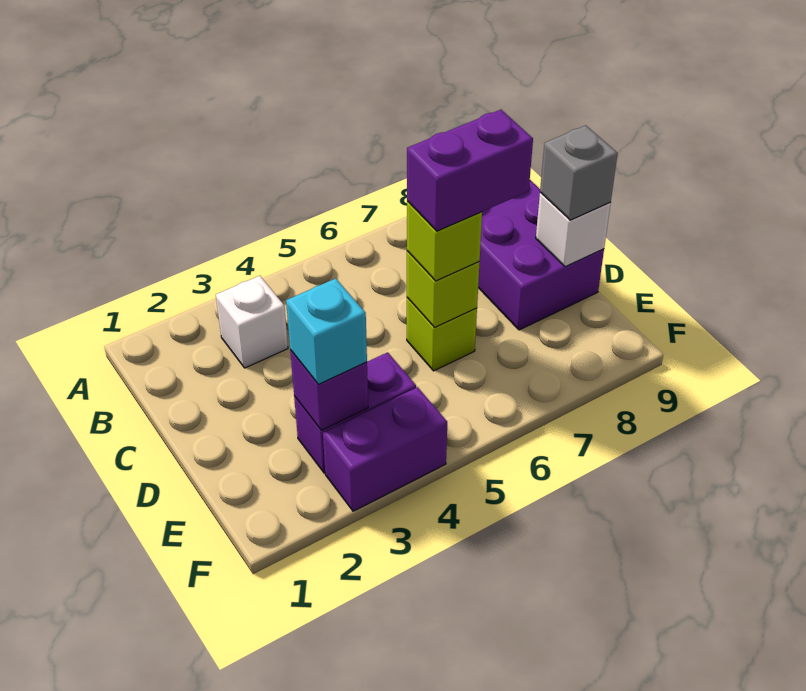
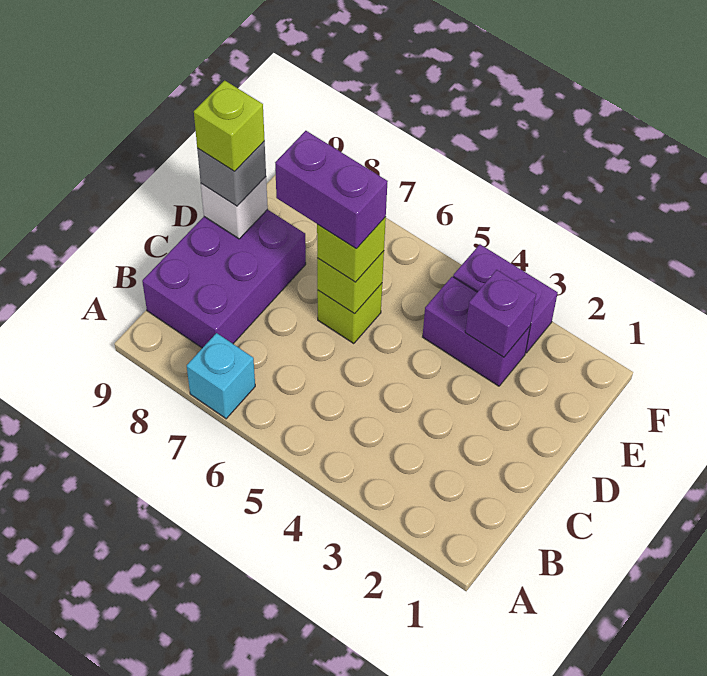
white 1x1 brick [216,276,288,368] -> none
none -> lime 1x1 brick [194,80,265,172]
cyan 1x1 brick [286,278,367,384] -> cyan 1x1 brick moved to [187,333,255,419]

